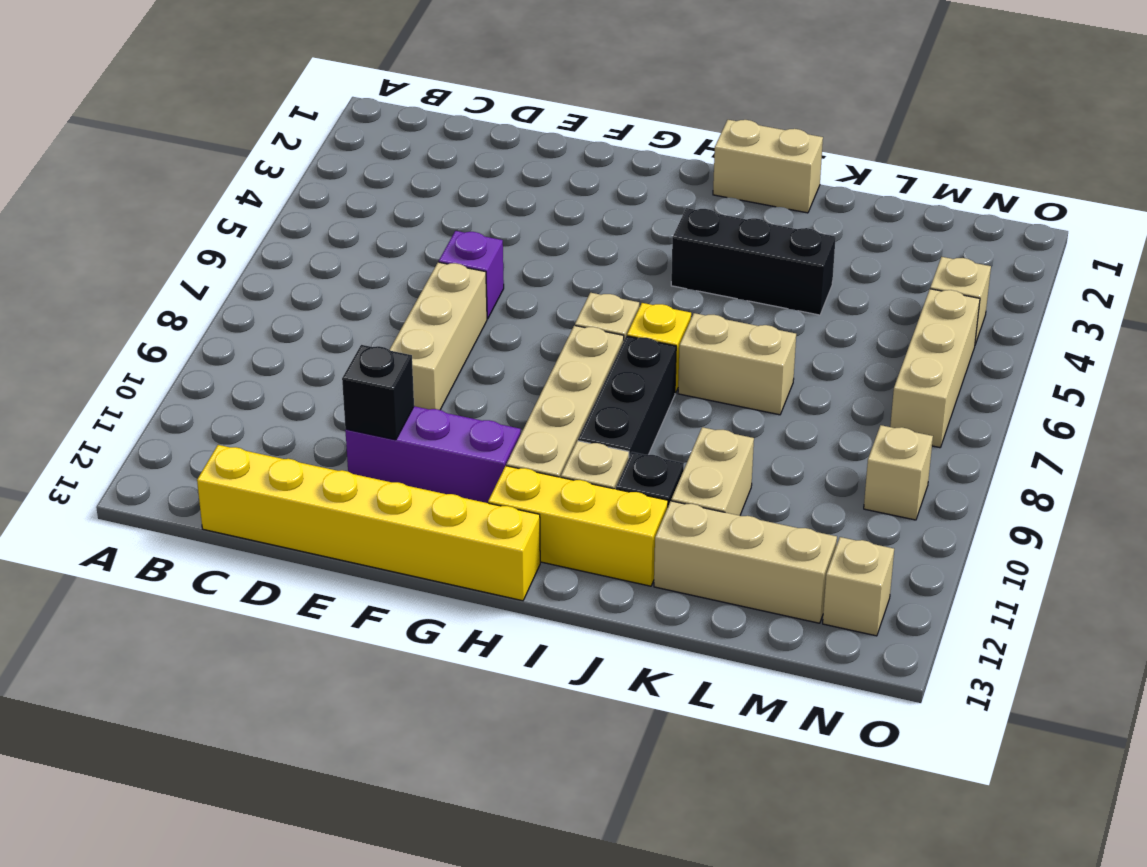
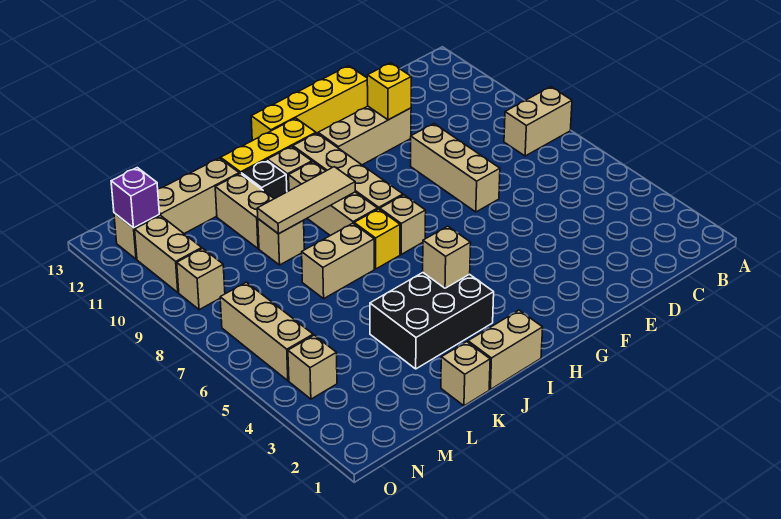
none -> tan 1x2 brick [504,87,572,156]
yellow 1x6 brick [197,445,540,601] -> yellow 1x4 brick [251,66,368,141]
purple 1x1 brick [439,231,504,319] -> purple 1x1 brick moved to [111,168,159,228]
purple 1x3 brick [345,406,521,503] -> tan 1x3 brick [318,106,411,165]
black 1x1 brick [342,345,414,440] -> yellow 1x1 brick [367,63,411,120]
black 1x3 brick [671,208,836,315] -> black 2x3 brick [370,273,494,369]
none -> tan 1x1 brick [423,226,471,288]
black 1x3 brick [578,336,676,457] -> tan 1x3 brick [289,162,378,236]
none -> tan 1x3 tile [257,167,355,234]
none -> tan 1x1 brick [441,342,490,406]
none -> tan 1x1 brick [258,219,304,265]
none -> tan 1x2 brick [135,216,202,292]

